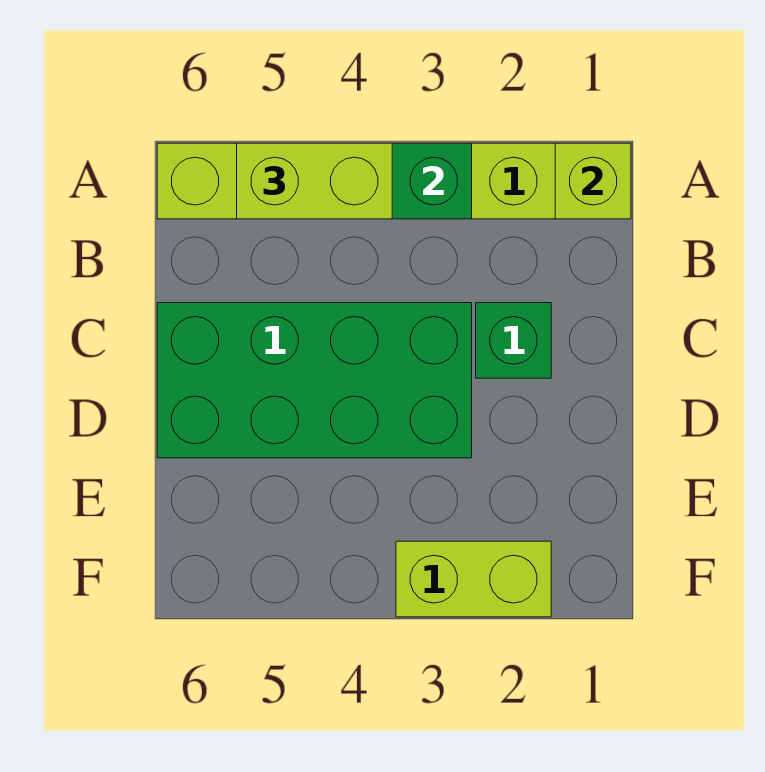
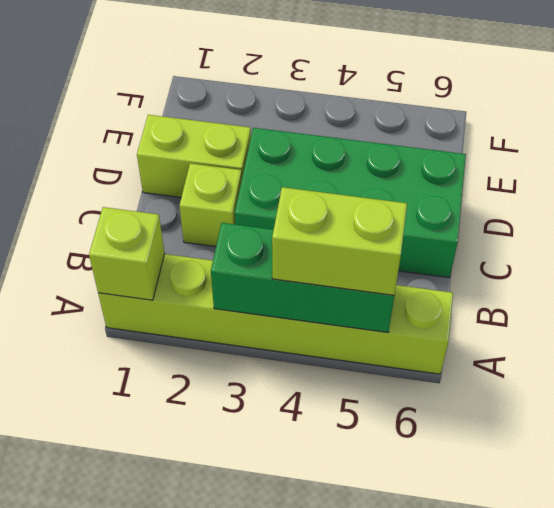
green 1x1 brick [476,303,551,378] -> lime 1x1 brick [180,163,242,247]
lime 1x2 brick [396,541,551,617] -> lime 1x2 brick moved to [137,115,251,197]

